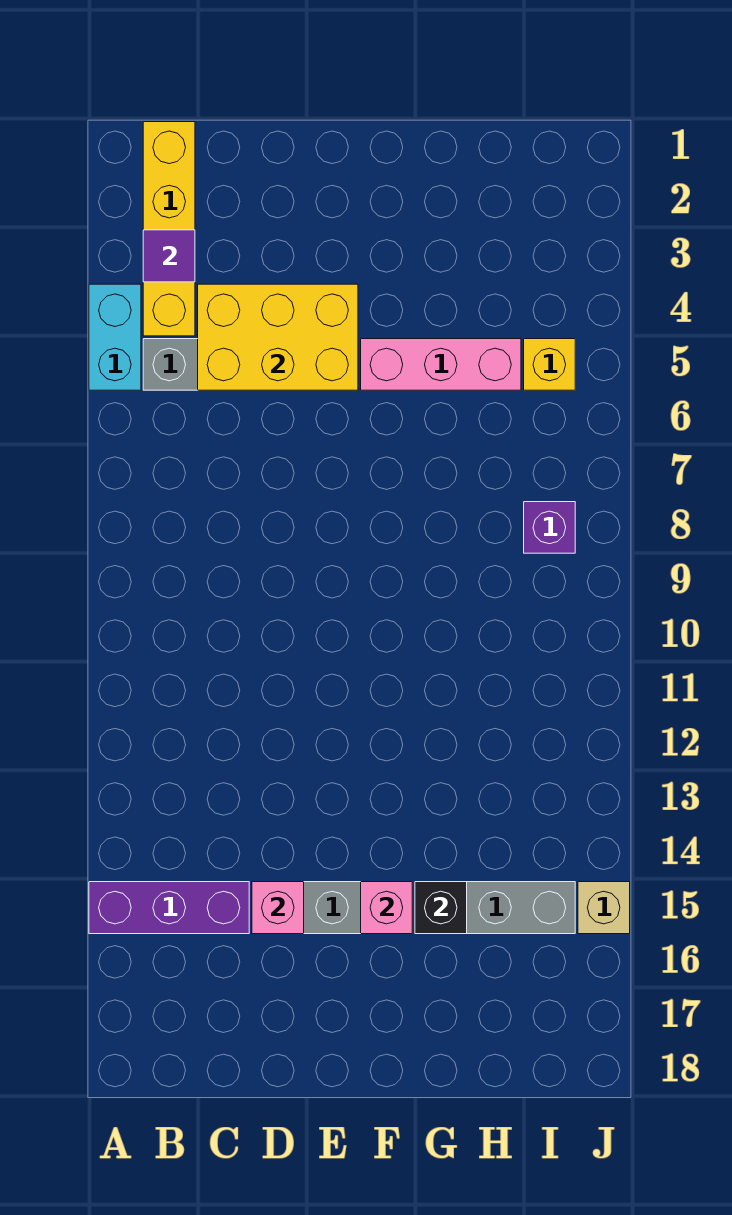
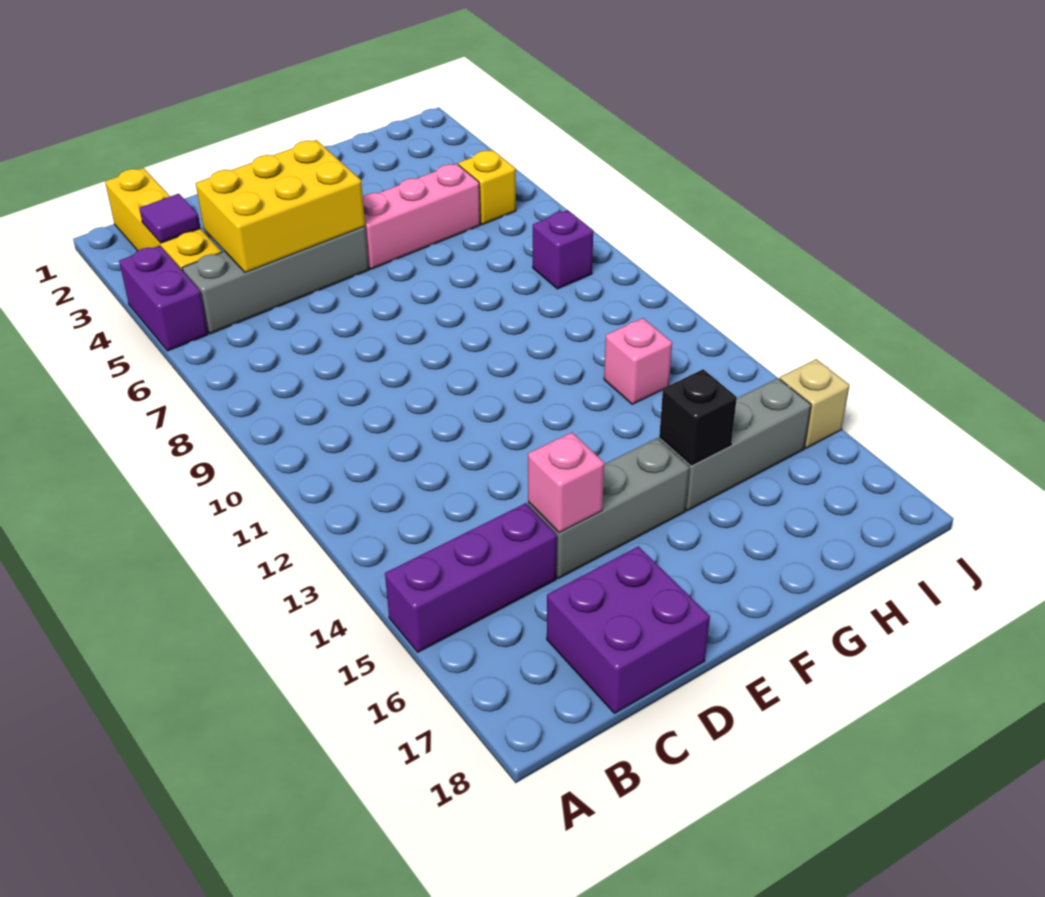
cyan 1x2 brick [89,284,141,390] -> purple 1x2 brick [119,246,208,351]
none -> purple 2x2 brick [547,546,710,713]
pink 1x1 brick [361,882,412,934] -> pink 1x1 brick moved to [604,318,672,404]

